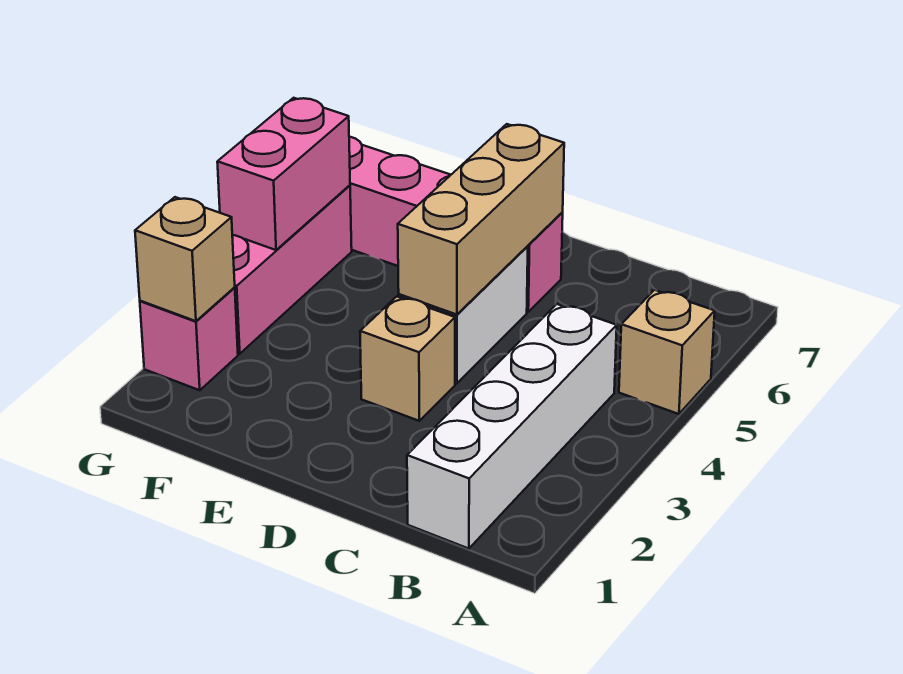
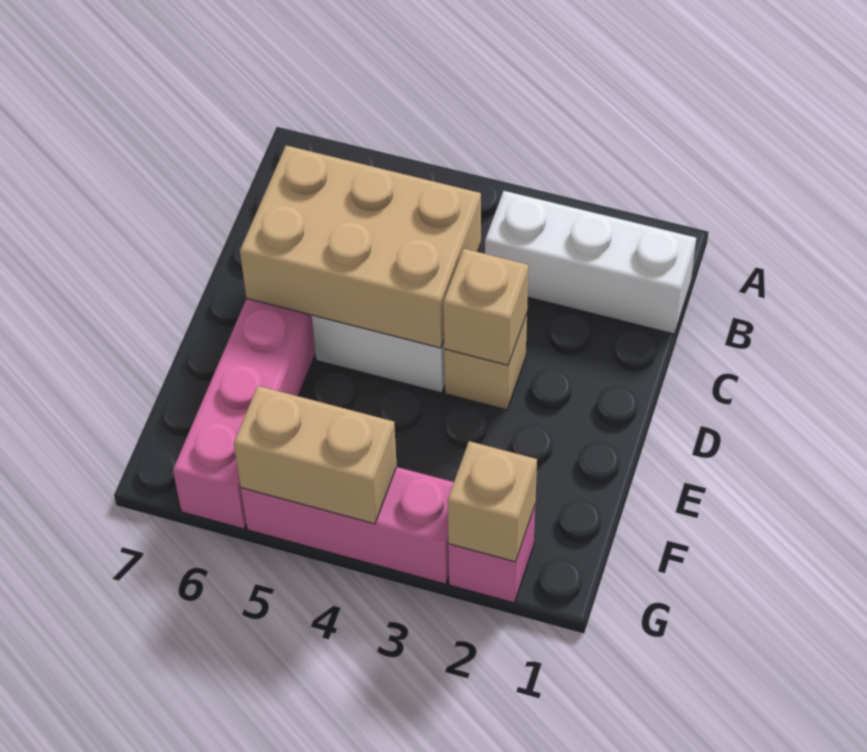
tan 1x1 brick [619,290,715,414] -> tan 1x1 brick moved to [443,249,529,365]
white 1x4 brick [407,304,617,549] -> white 1x3 brick [485,191,696,334]
tan 1x3 brick [398,124,564,315] -> tan 2x3 brick [240,146,481,348]
pink 1x2 brick [217,98,350,250] -> tan 1x2 brick [234,386,397,524]

